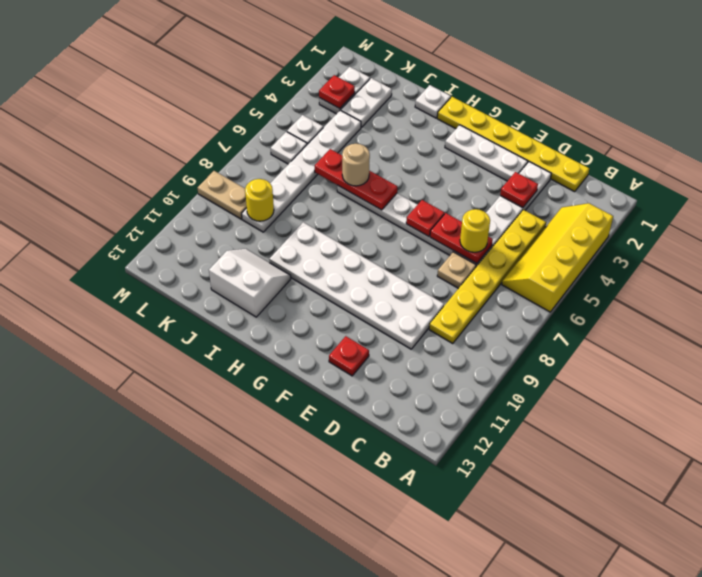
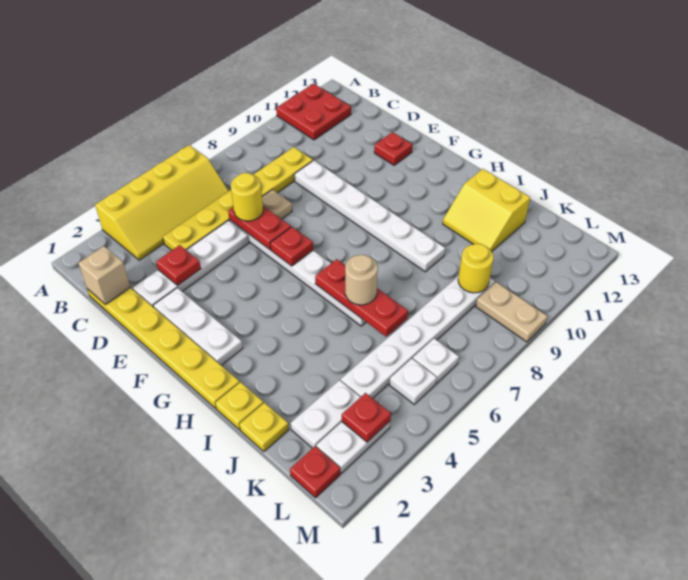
none -> red 2x2 plate [276,84,351,140]
none -> tan 1x1 brick [78,246,130,305]
white 2x6 plate [269,222,444,349] -> white 1x6 plate [294,160,445,272]
white 1x1 plate [415,85,451,118] -> yellow 1x1 plate [215,382,263,430]
white 2x2 slope [209,249,291,317] -> yellow 2x2 slope [443,169,530,251]
none -> yellow 1x1 plate [239,403,289,451]
none -> red 1x1 plate [290,446,340,498]

